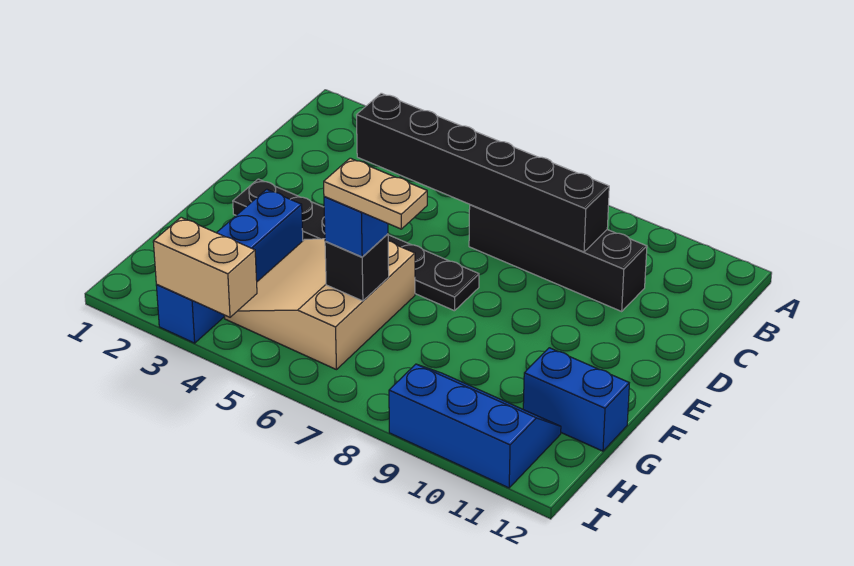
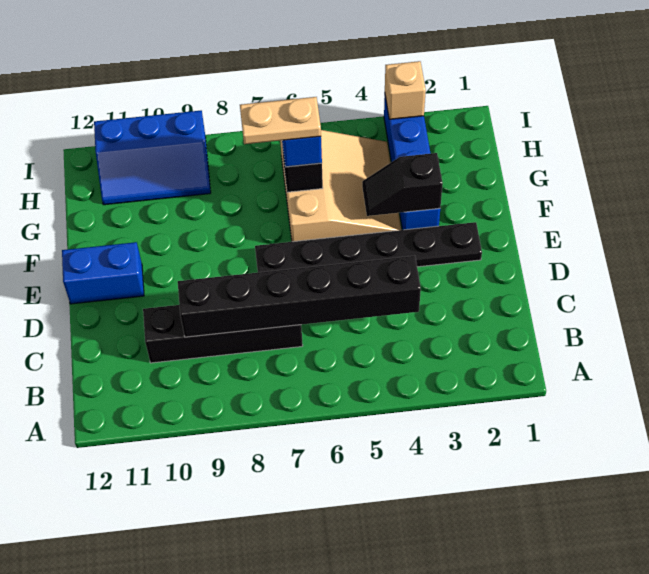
none -> black 1x2 slope [362,153,443,216]
blue 1x2 brick [523,348,629,451] -> blue 1x2 brick moved to [62,242,144,304]
tan 1x2 brick [153,217,257,317] -> tan 1x1 brick [385,61,426,119]

